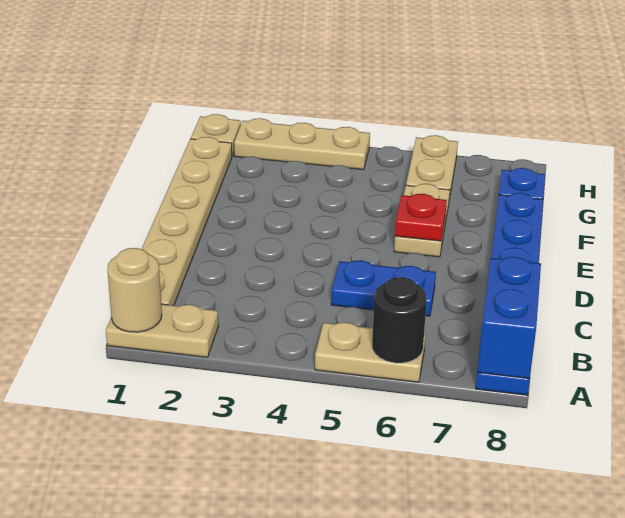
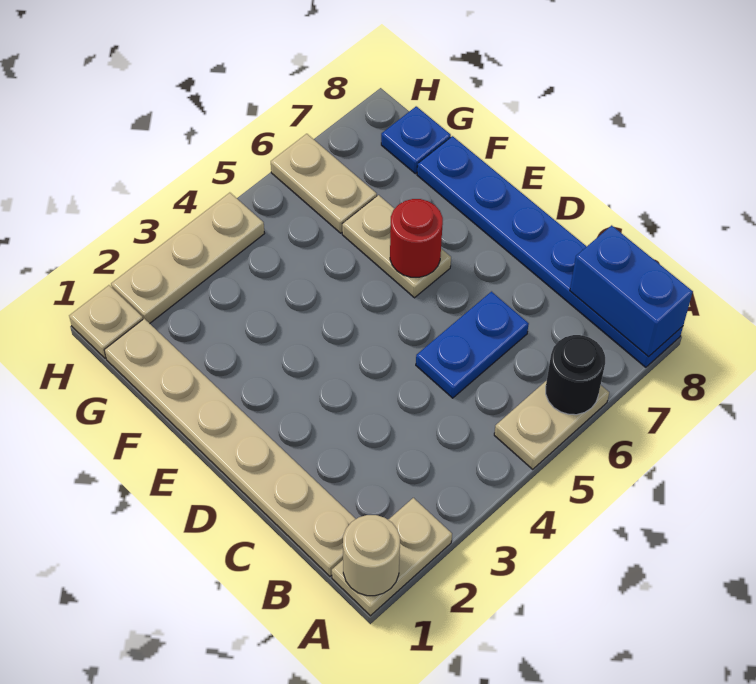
red 1x1 plate [395,194,447,241] -> red 1x1 round brick [390,199,443,277]

